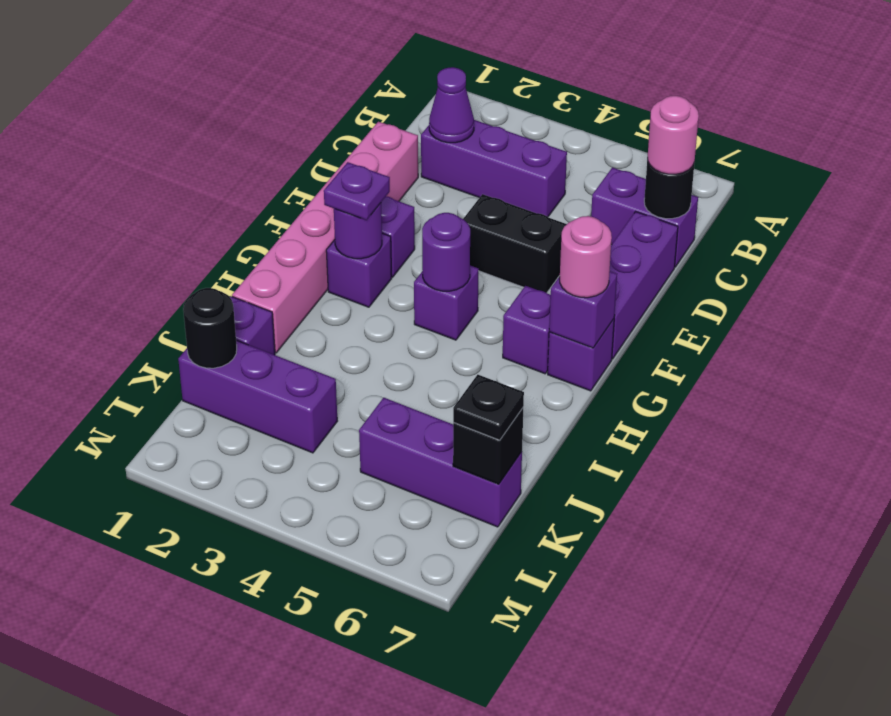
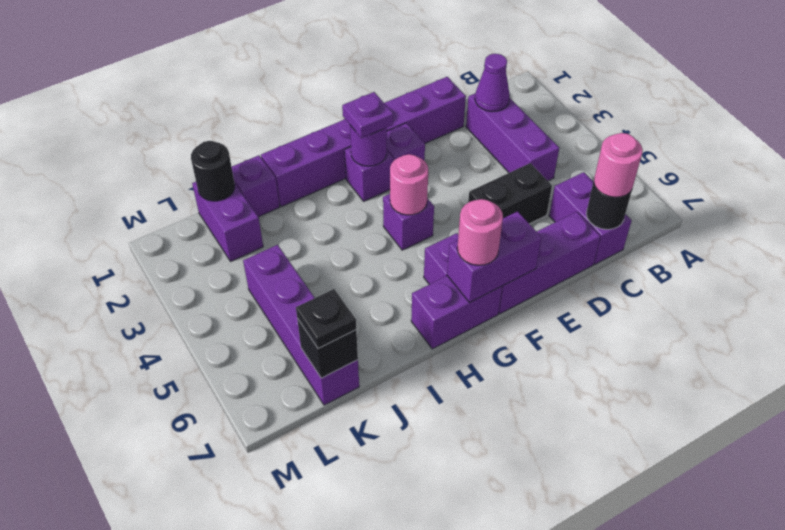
pink 1x6 brick [232,122,418,353] -> purple 1x6 brick [261,77,466,207]
black 1x2 brick [463,194,567,293] -> black 1x2 brick turned to [468,163,552,224]
purple 1x1 round brick [422,213,470,291] -> pink 1x1 round brick [390,154,428,215]
purple 1x1 brick [548,319,614,391] -> purple 1x2 brick [411,276,502,349]
purple 1x1 brick [549,271,617,348] -> purple 1x2 brick [447,211,542,302]
purple 1x3 brick [178,340,337,453] -> purple 1x2 brick [192,182,263,261]
purple 1x3 brick [359,398,522,527] -> purple 1x4 brick [243,245,359,405]

